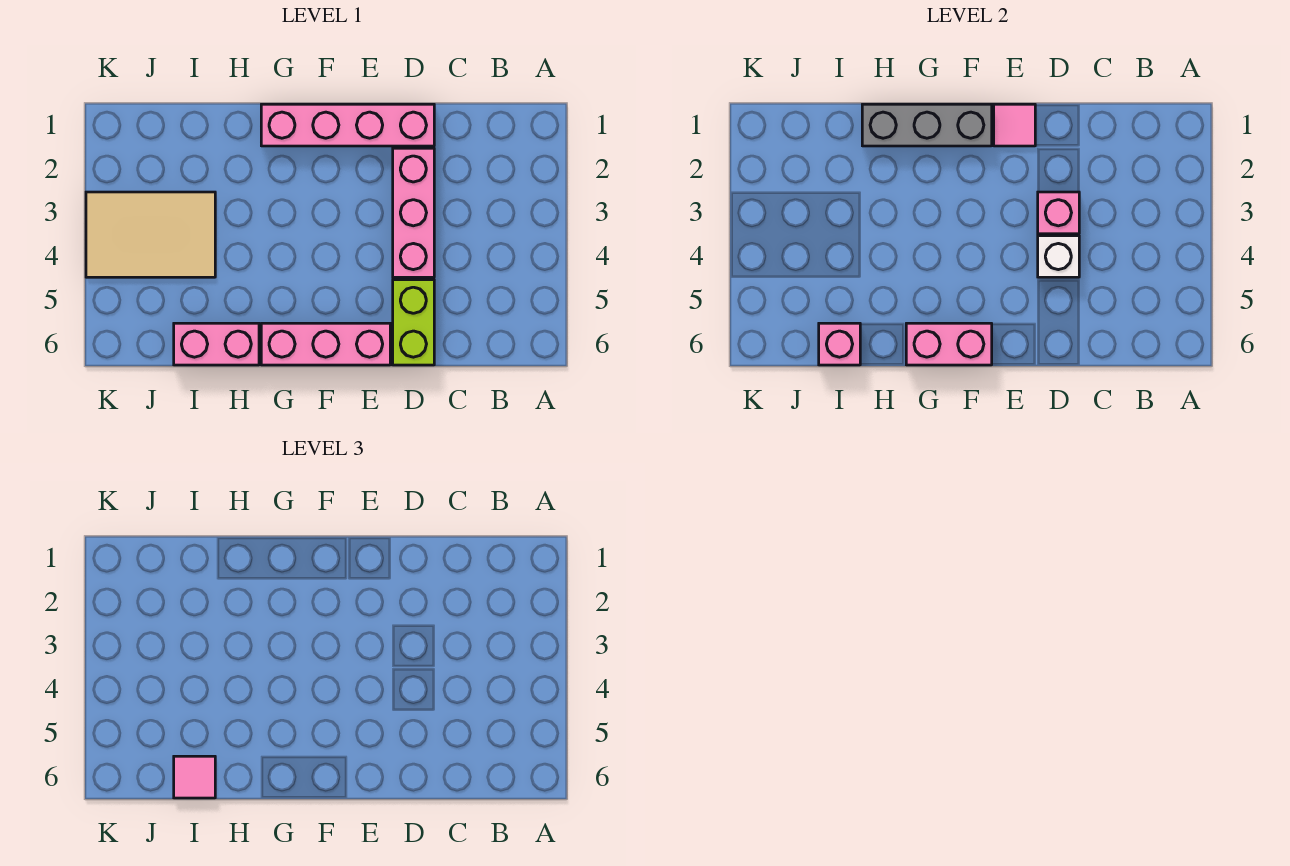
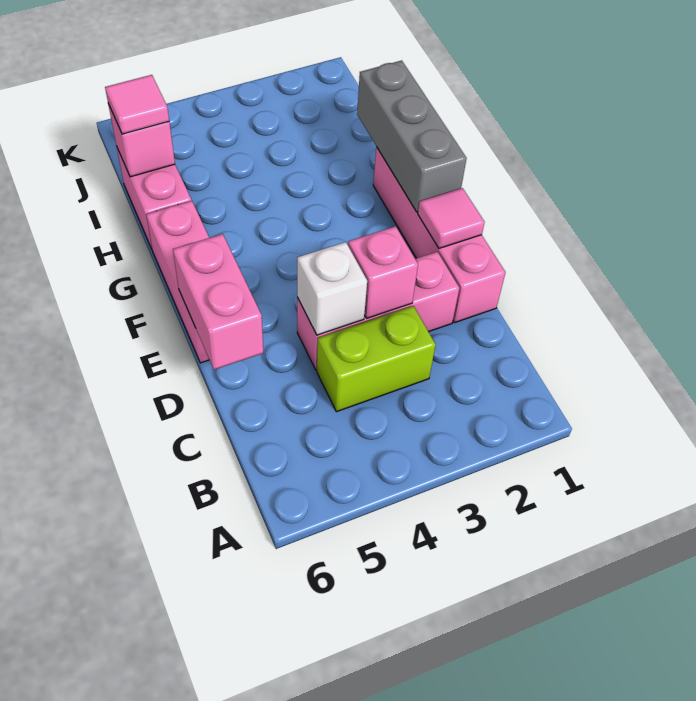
lime 1x2 brick [393,280,434,365] -> lime 1x2 brick moved to [317,306,436,412]
pink 1x2 brick [906,323,992,365] -> pink 1x2 brick moved to [173,234,263,370]
tan 2x3 tile [86,192,215,277] -> none

